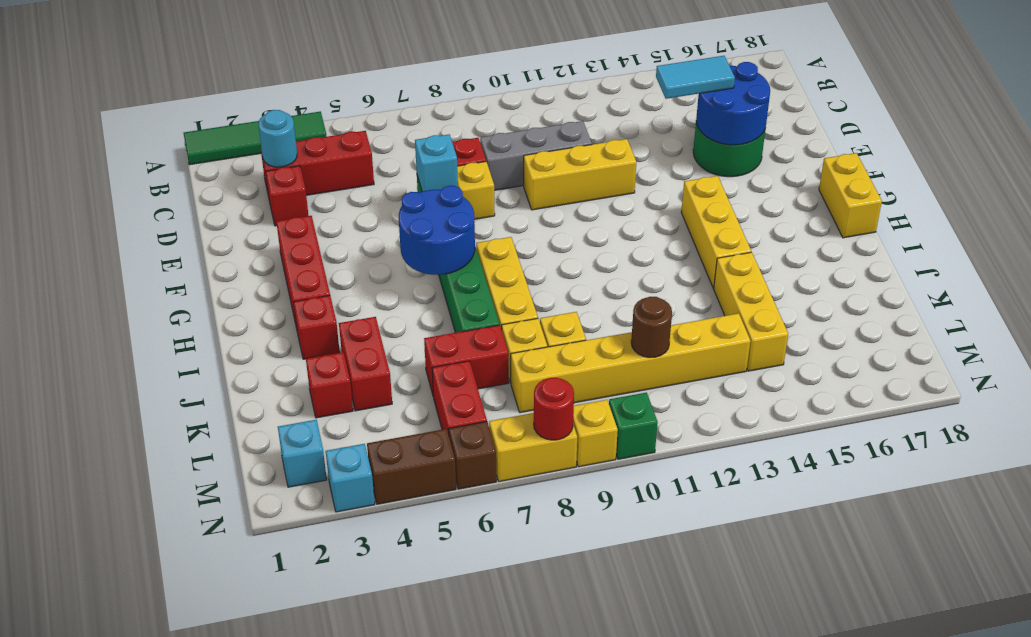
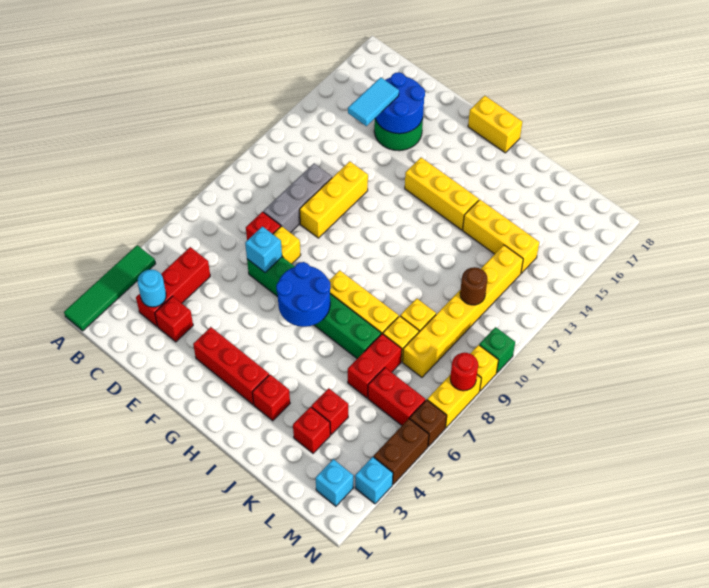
red 1x2 brick [339,317,392,411] -> red 1x1 brick [311,388,348,435]

